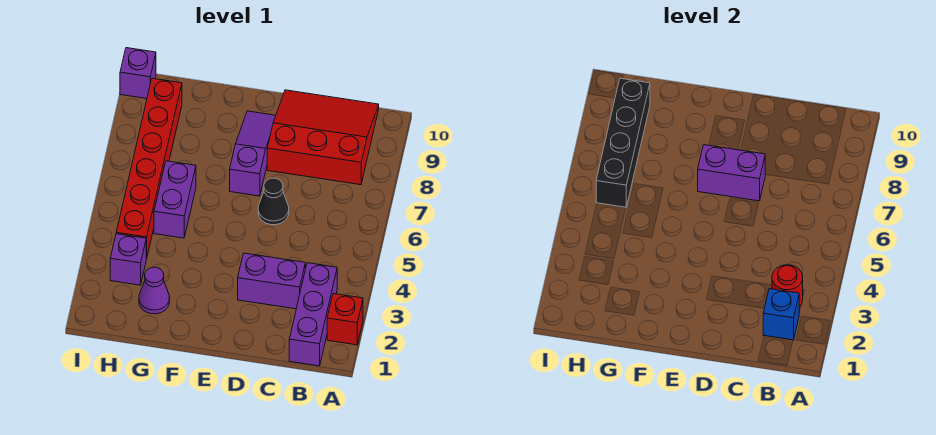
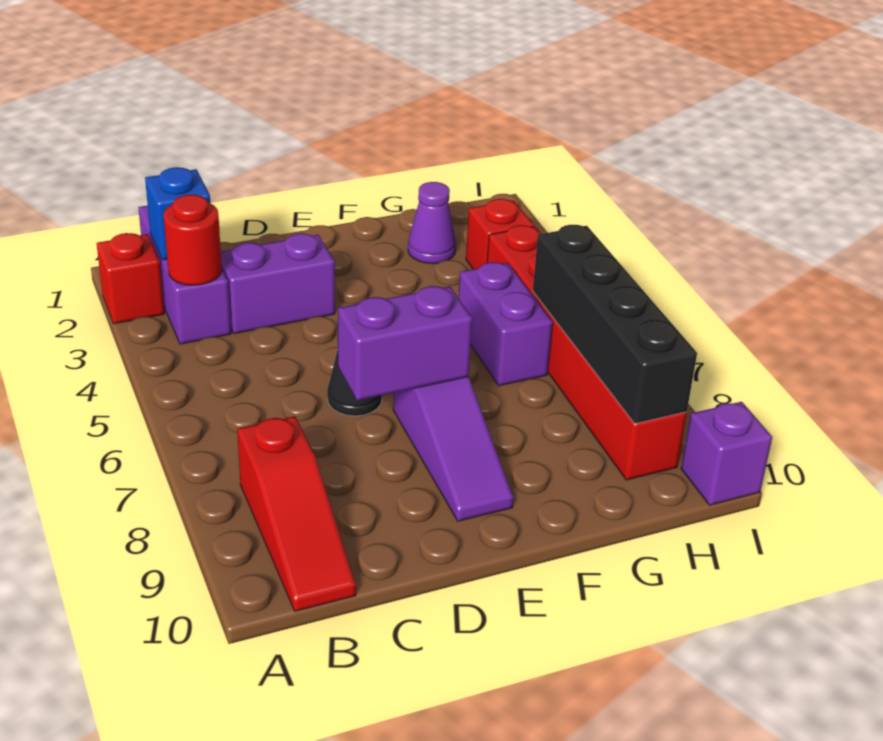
red 3x3 slope [267,90,379,185] -> red 1x3 slope [237,416,356,611]
purple 1x1 brick [110,234,146,285] -> red 1x1 brick [466,199,534,269]

